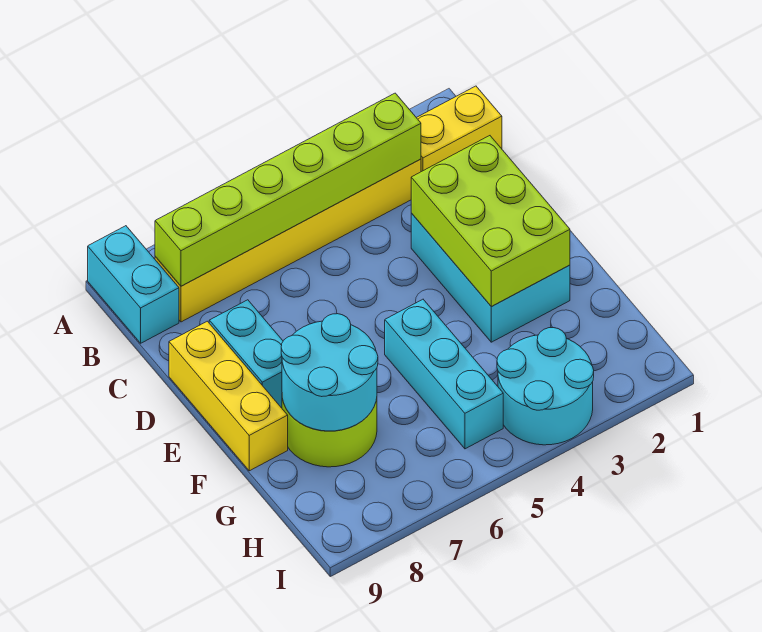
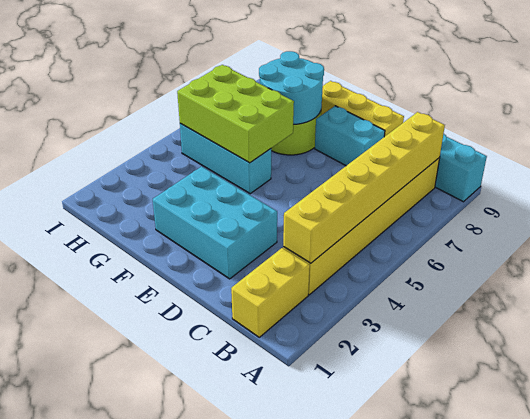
lime 1x6 brick [155,93,421,286] -> yellow 1x6 brick [283,112,445,263]
lime 2x3 brick [411,136,570,307] -> lime 2x3 brick moved to [177,65,294,163]
cyan 2x2 round brick [497,328,594,445] -> none

